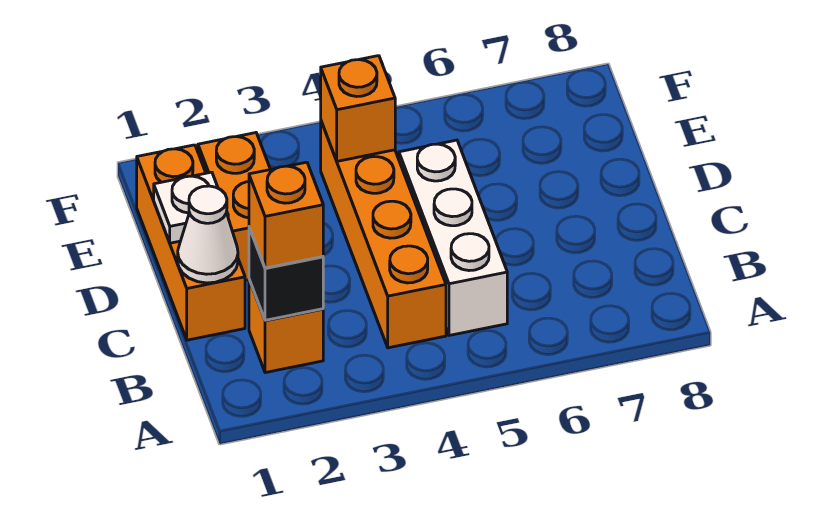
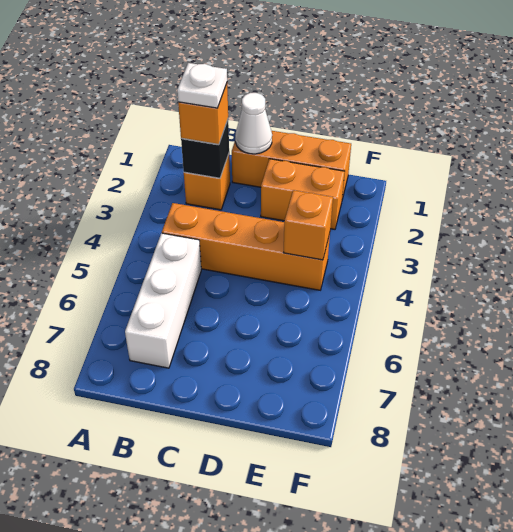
white 1x3 brick [399,140,507,335] -> white 1x3 brick turned to [125,233,201,368]
white 1x1 plate [154,172,228,243] -> white 1x1 plate moved to [177,63,227,108]

